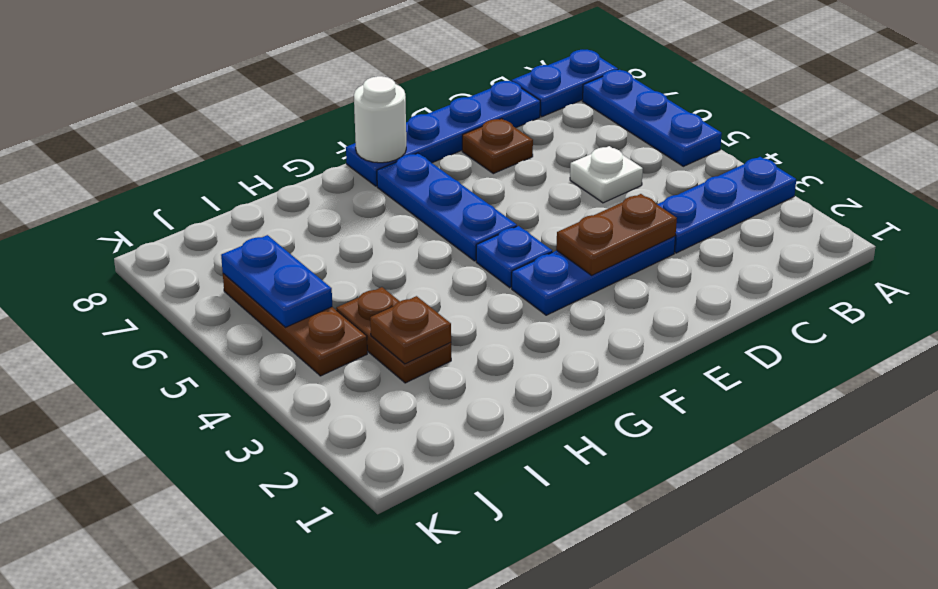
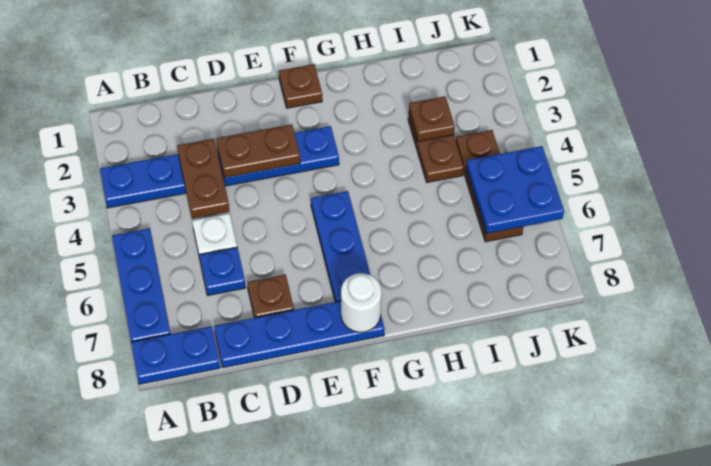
none -> brown 1x2 plate [177,139,229,218]
none -> brown 1x1 plate [279,64,322,108]
blue 1x1 plate [476,226,552,288] -> blue 1x1 plate moved to [199,247,246,296]
blue 1x2 plate [221,235,332,327] -> blue 2x2 plate [466,146,564,234]

